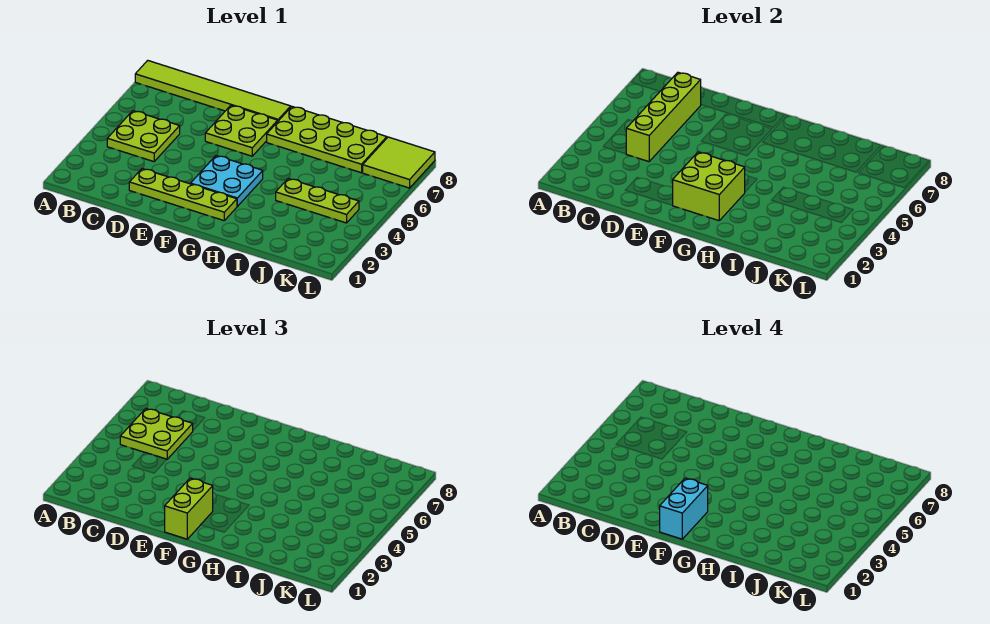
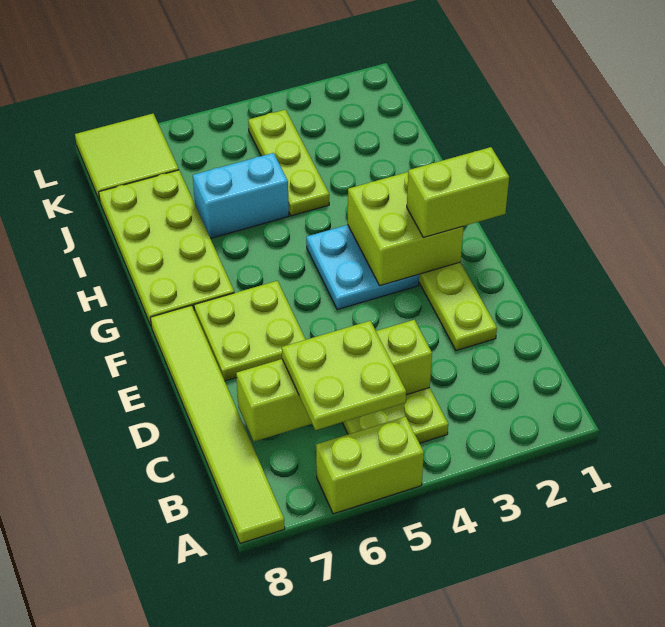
none -> lime 1x2 brick [316,417,424,514]
cyan 1x2 brick [660,478,708,539] -> cyan 1x2 brick moved to [193,153,289,238]

